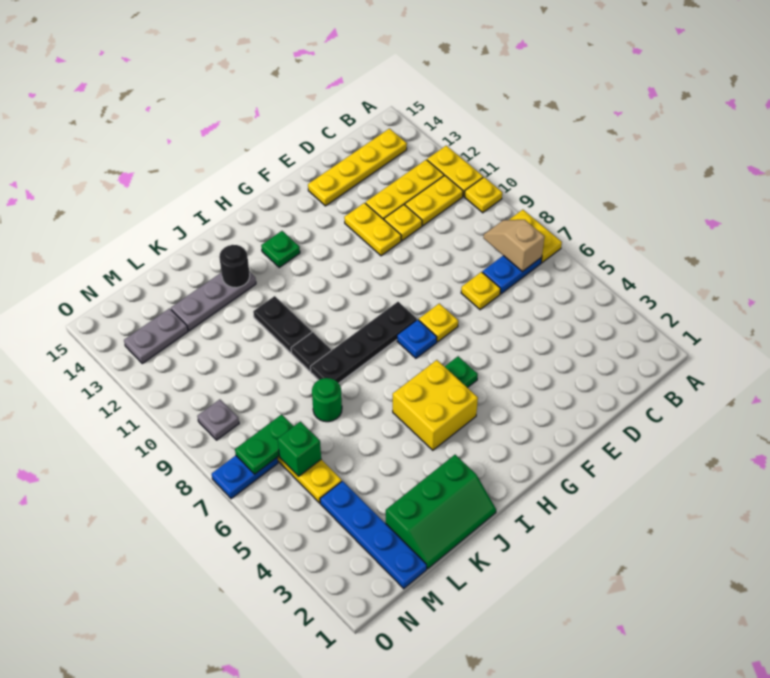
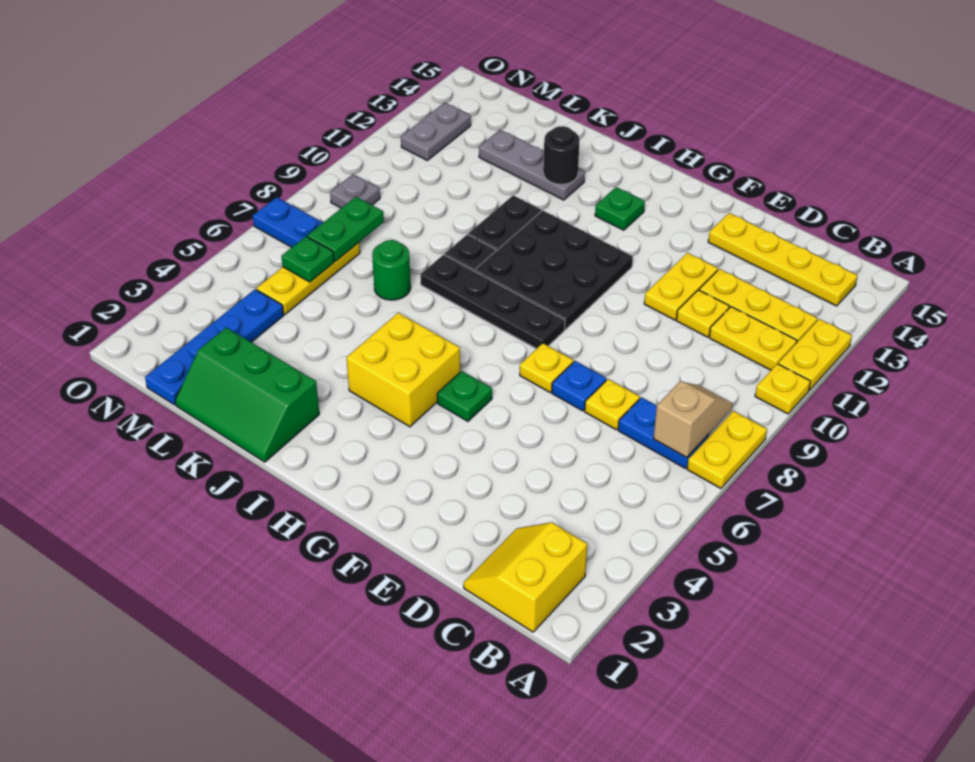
none -> yellow 2x2 slope [464,522,587,632]
blue 1x1 plate [397,320,437,358] -> blue 1x1 plate moved to [552,361,606,411]
none -> black 3x3 plate [475,210,633,330]
green 1x1 brick [278,422,321,476] -> green 1x1 plate [281,237,334,282]
green 1x2 plate [235,414,294,474] -> green 1x2 plate turned to [307,197,384,261]
grey 1x2 plate [124,308,188,363] -> grey 1x2 plate turned to [401,102,471,160]

